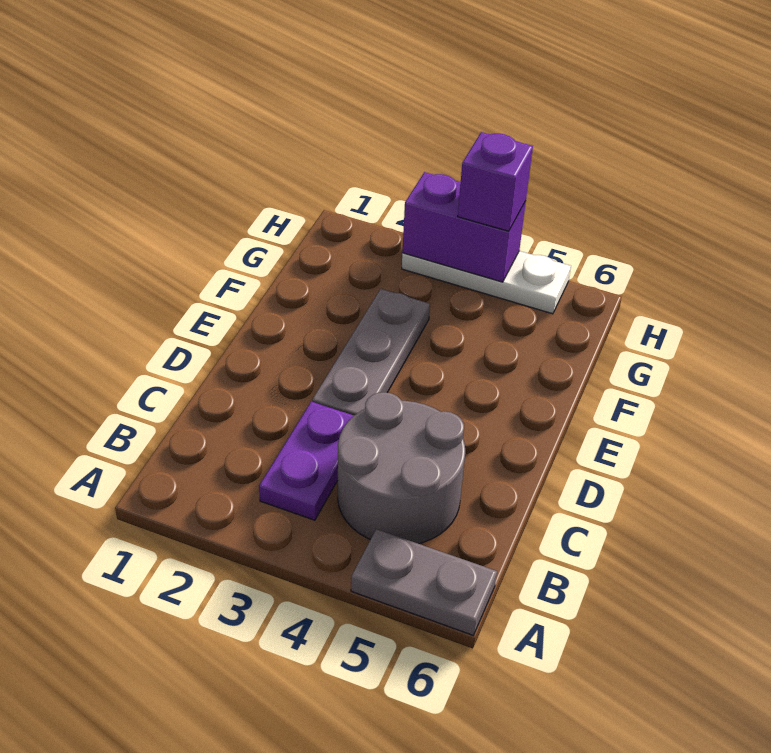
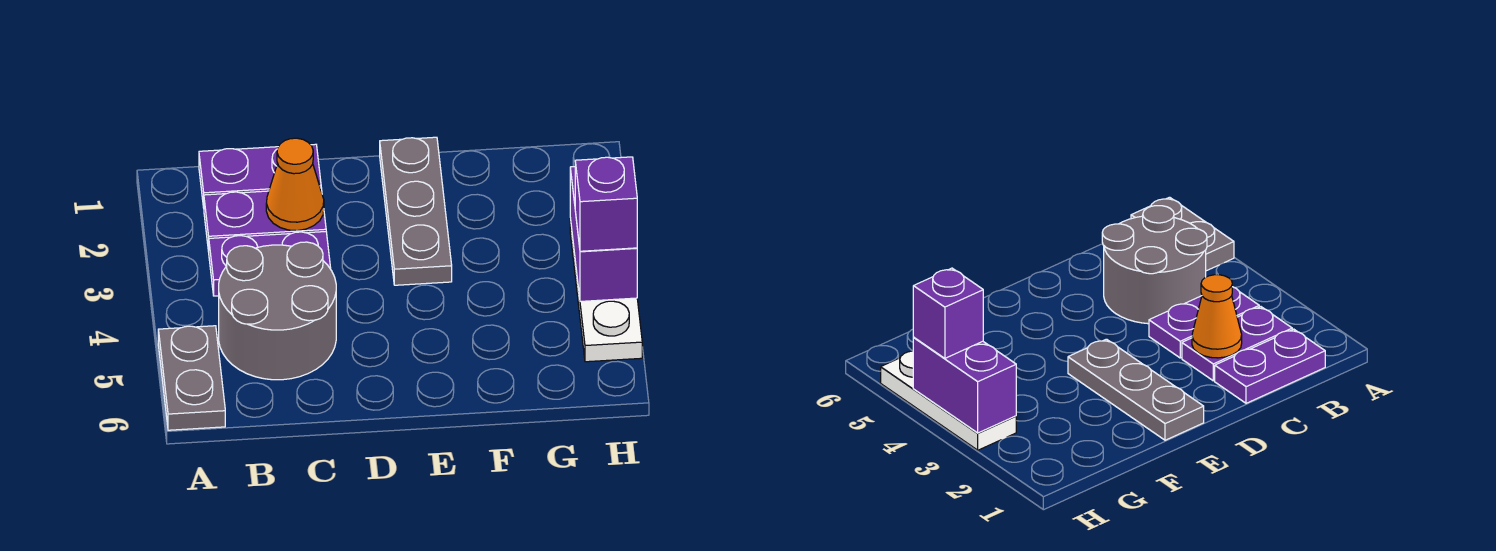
none -> purple 1x2 plate [199,144,321,208]
none -> purple 1x2 plate [204,188,326,252]
none -> orange 1x1 cone [266,138,324,231]
grey 1x3 plate [312,289,430,415] -> grey 1x3 plate turned to [380,137,452,285]

